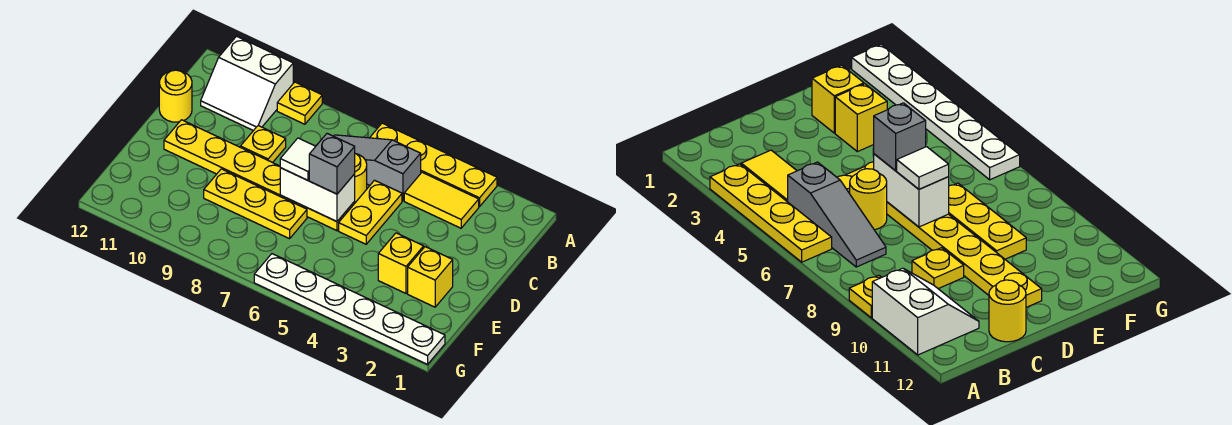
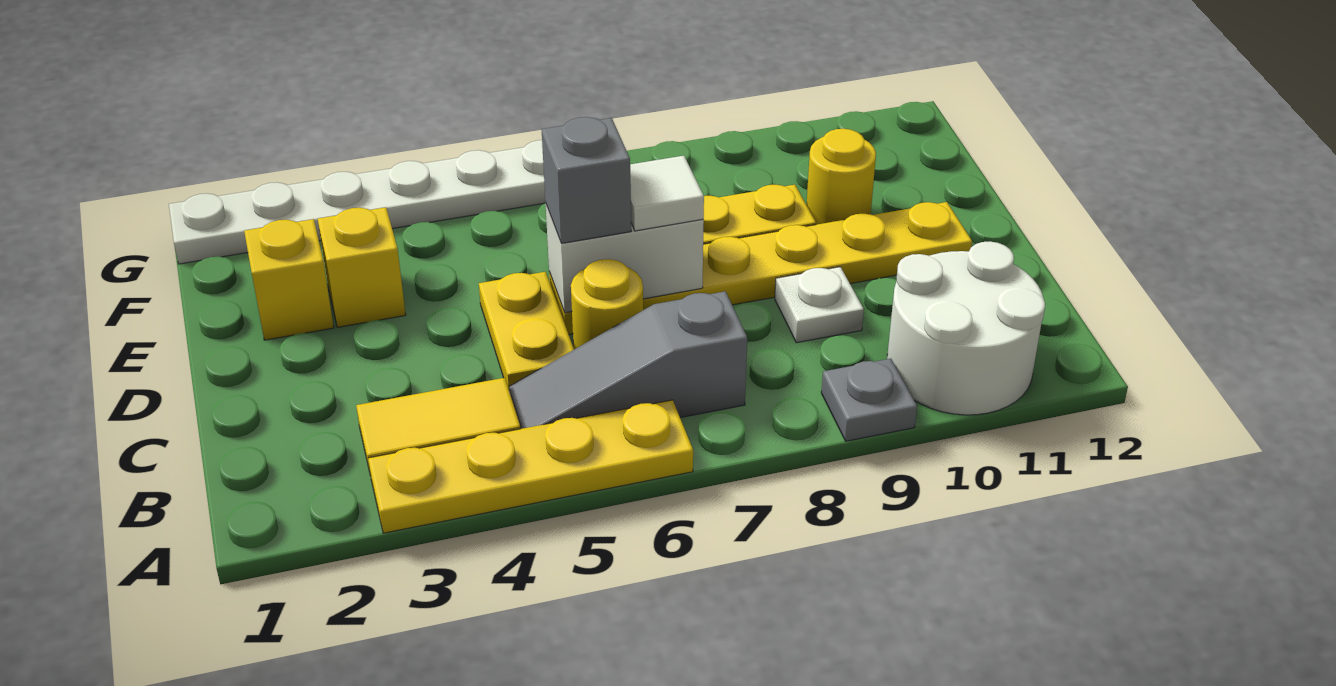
yellow 1x1 plate [277,82,322,124] -> grey 1x1 plate [821,359,917,441]
white 2x2 slope [201,36,293,131] -> white 2x2 round brick [887,241,1045,415]
grey 1x3 slope [334,135,421,201] -> grey 1x3 slope turned to [509,291,747,429]
yellow 1x1 plate [240,126,286,163] -> white 1x1 plate [775,267,864,343]
yellow 1x1 round brick [159,70,192,122] -> yellow 1x1 round brick moved to [806,129,876,225]

